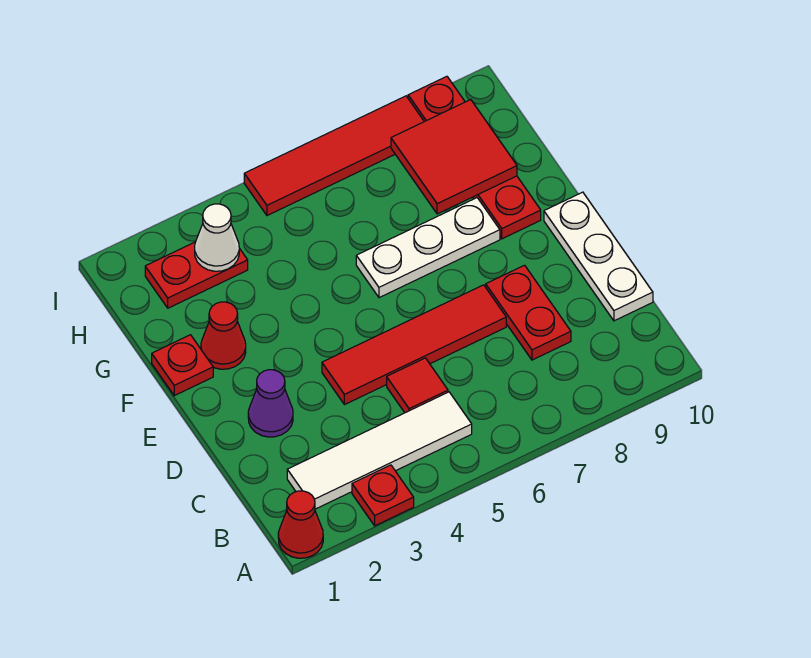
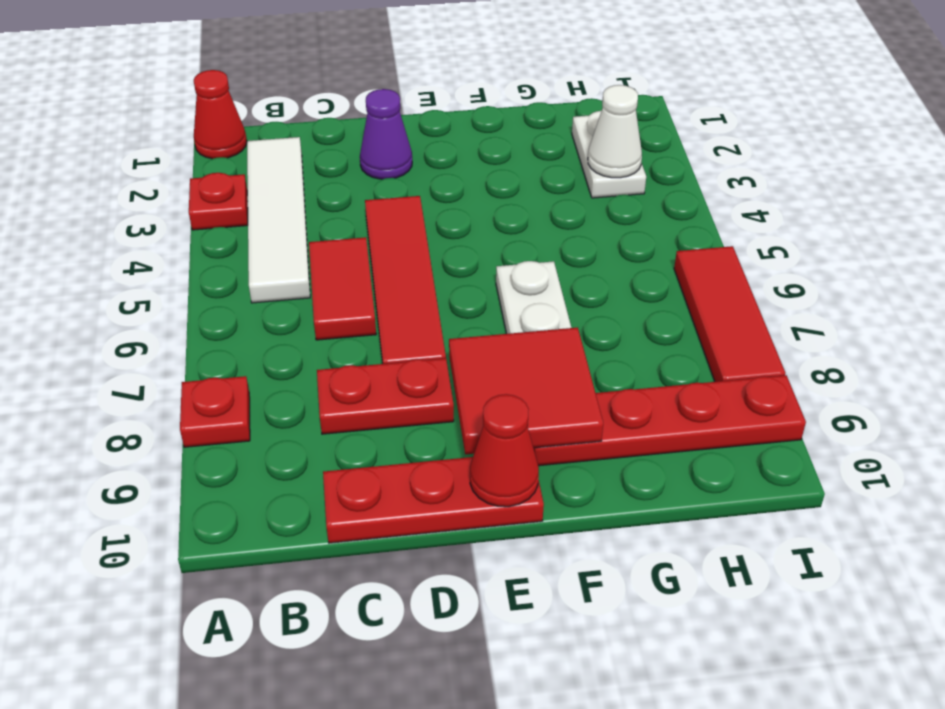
red 1x1 tile [387,358,448,413] -> red 1x2 tile [309,237,376,340]
white 1x3 plate [544,192,653,321] -> red 1x3 plate [323,457,544,543]
red 1x1 plate [152,335,213,396] -> red 1x1 plate moved to [180,376,250,447]
red 1x1 cone [201,302,246,369] -> red 1x1 cone moved to [470,394,539,507]
red 2x2 tile [391,100,517,214] -> red 2x2 tile moved to [449,328,603,454]
red 1x2 plate [145,242,248,308] -> white 1x2 plate [572,111,646,198]
red 1x4 tile [244,96,424,216] -> red 1x3 tile [674,246,785,382]

